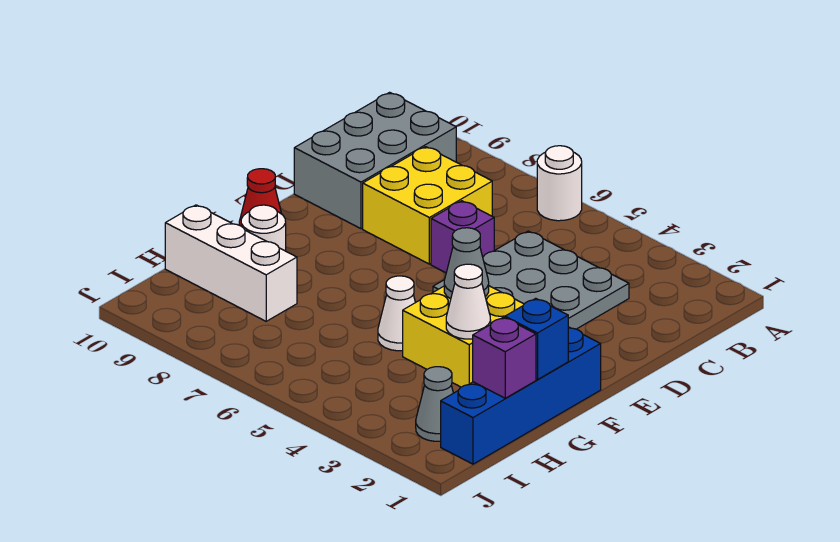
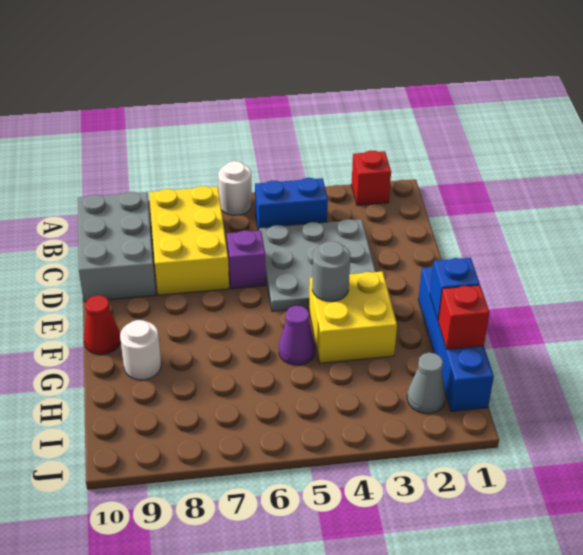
none -> red 1x1 brick [351,150,391,206]
none -> blue 1x2 brick [255,178,328,231]
yellow 2x2 brick [363,147,492,264] -> yellow 2x3 brick [149,186,229,295]
grey 1x1 cone [444,228,489,299] -> grey 1x1 round brick [312,241,350,301]
white 1x1 cone [446,264,491,339] -> none
white 1x1 cone [378,276,415,351] -> purple 1x1 cone [279,306,315,365]
purple 1x1 brick [473,317,536,398] -> red 1x1 brick [438,285,490,349]
white 1x3 brick [165,205,297,321] -> none

